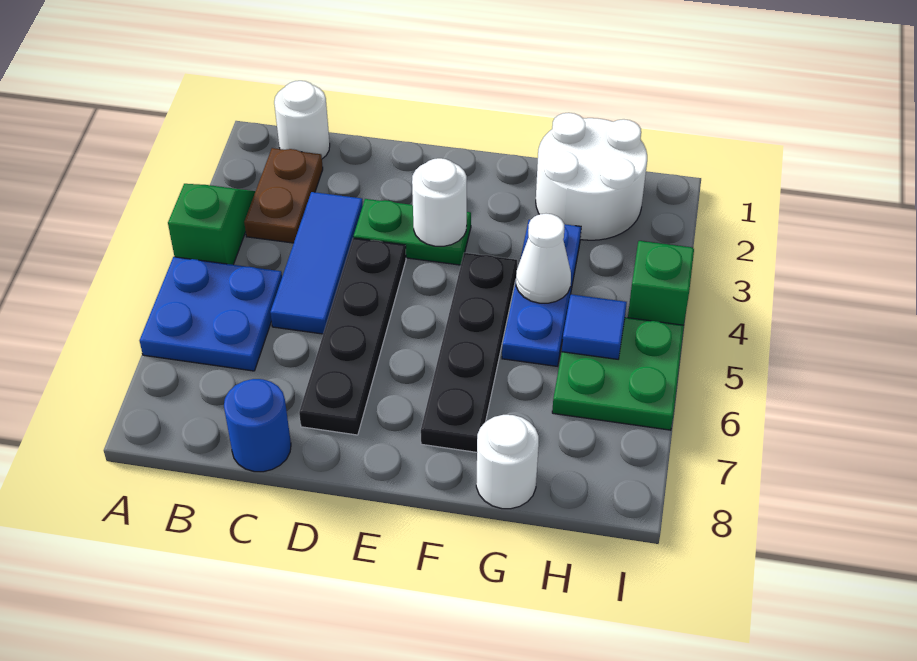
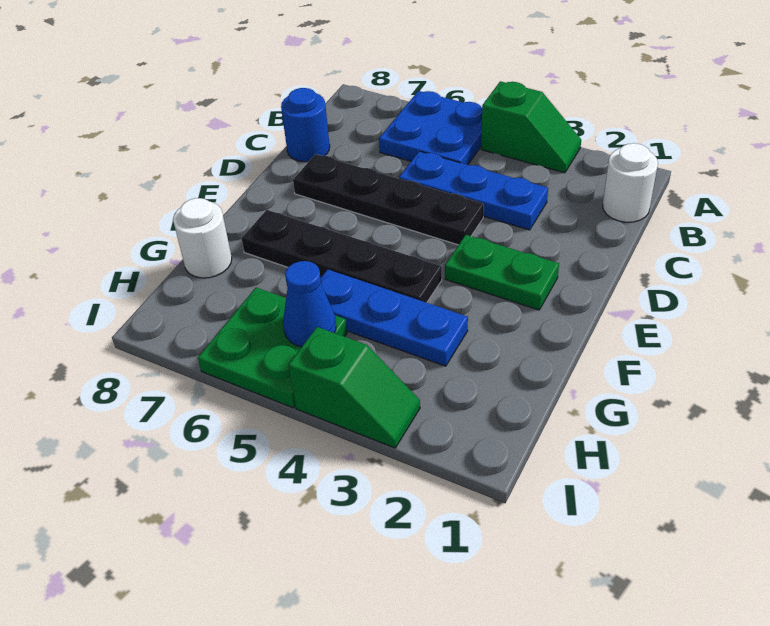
brown 1x2 plate [244,148,323,243] -> none
blue 1x3 tile [270,192,363,334] -> blue 1x3 plate [399,151,548,230]
green 1x2 plate [353,199,471,265] -> green 1x2 plate turned to [445,235,559,310]
white 1x1 round brick [412,158,467,246] -> none
white 2x2 round brick [536,113,647,240] -> none
white 1x1 cone [516,214,571,303] -> none
blue 1x1 tile [562,294,627,359] -> blue 1x1 cone [283,261,336,347]

